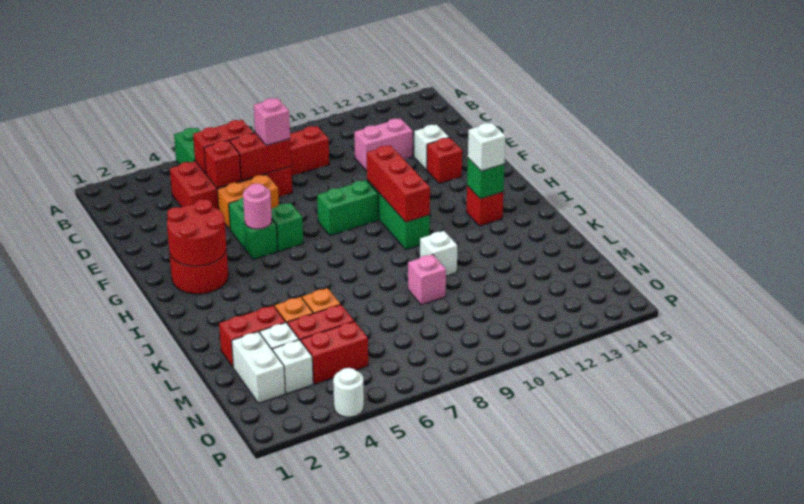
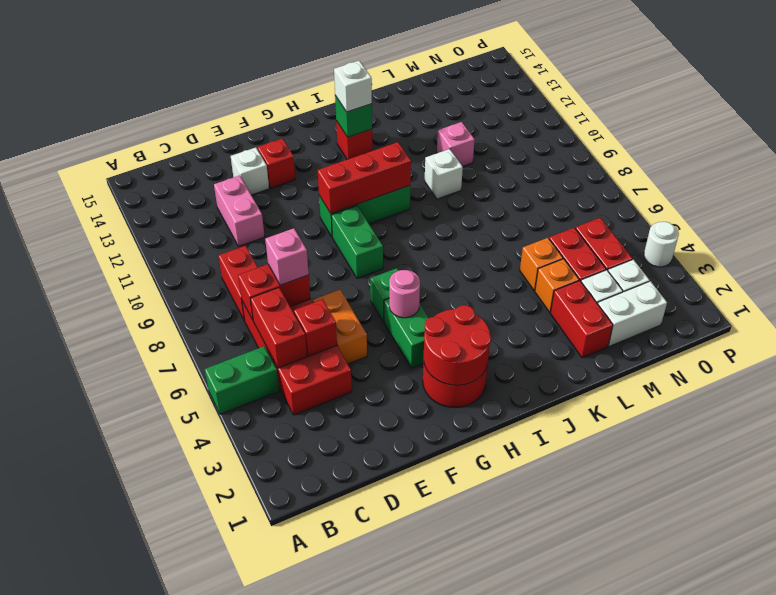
red 1x2 brick [230,133,291,180] -> red 1x2 brick turned to [238,264,311,320]
green 1x2 brick [229,197,278,259] -> green 1x2 brick turned to [384,299,429,368]
pink 1x1 brick [408,254,446,305] -> pink 1x1 brick moved to [437,122,475,166]

